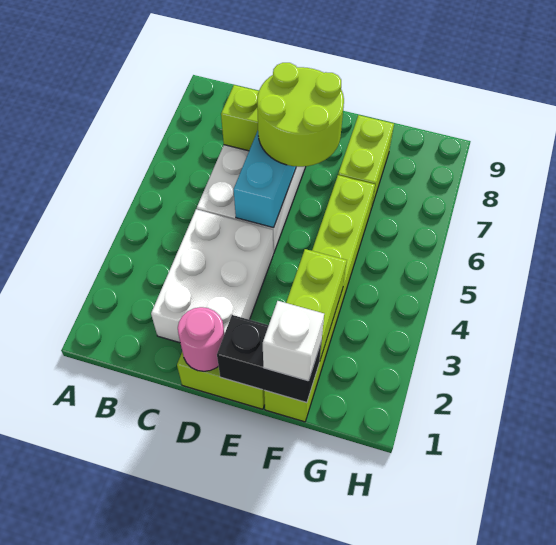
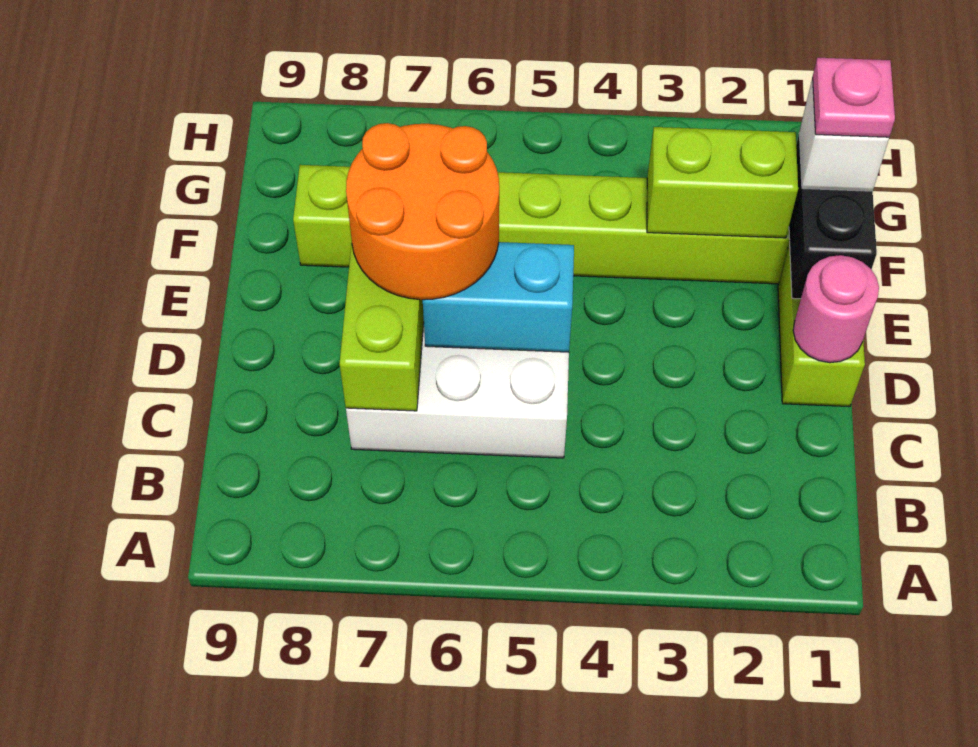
white 2x3 brick [151,209,273,343] -> none
lime 2x2 round brick [257,63,344,167] -> orange 2x2 round brick [346,123,499,300]
none -> pink 1x1 plate [812,58,895,137]

